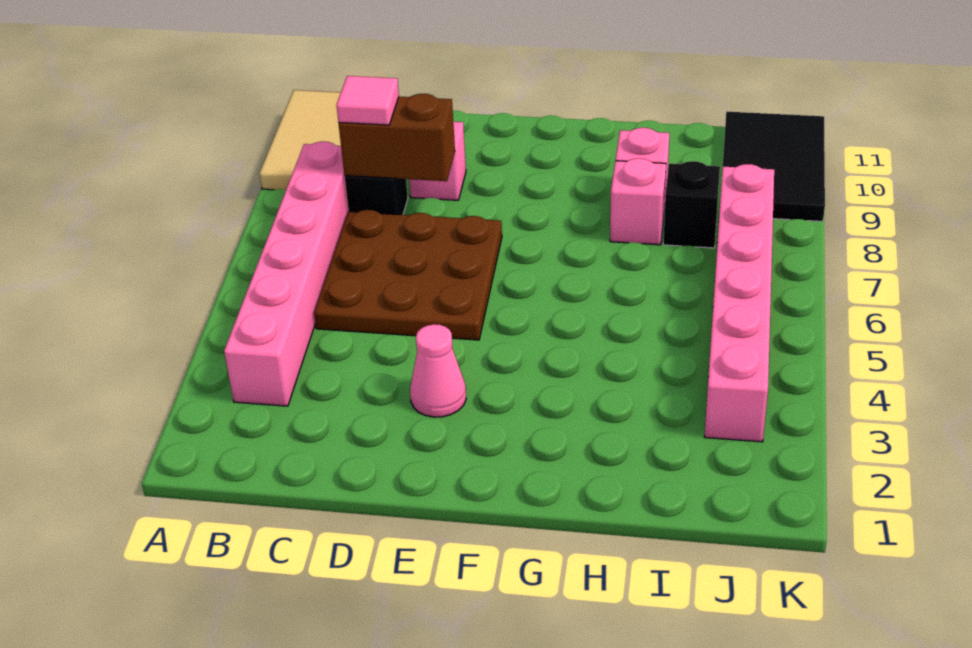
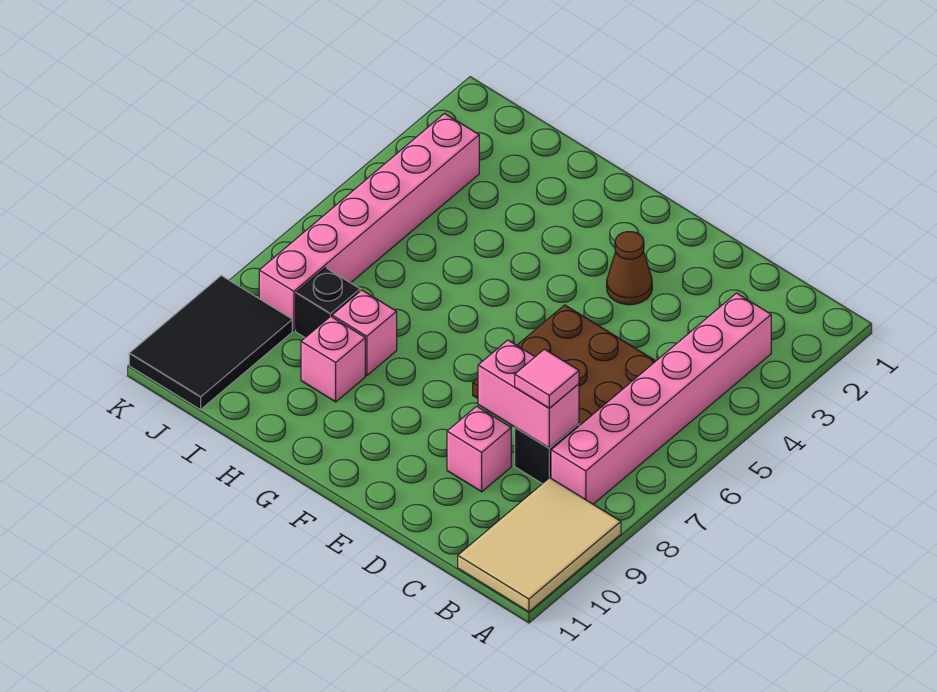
brown 1x2 brick [338,94,455,181] -> pink 1x2 brick [478,340,579,448]
pink 1x1 cone [410,324,466,417] -> brown 1x1 cone [607,232,652,305]

